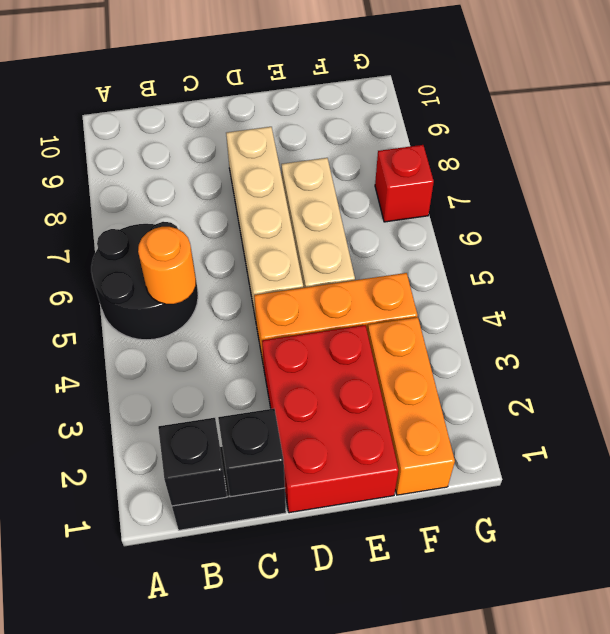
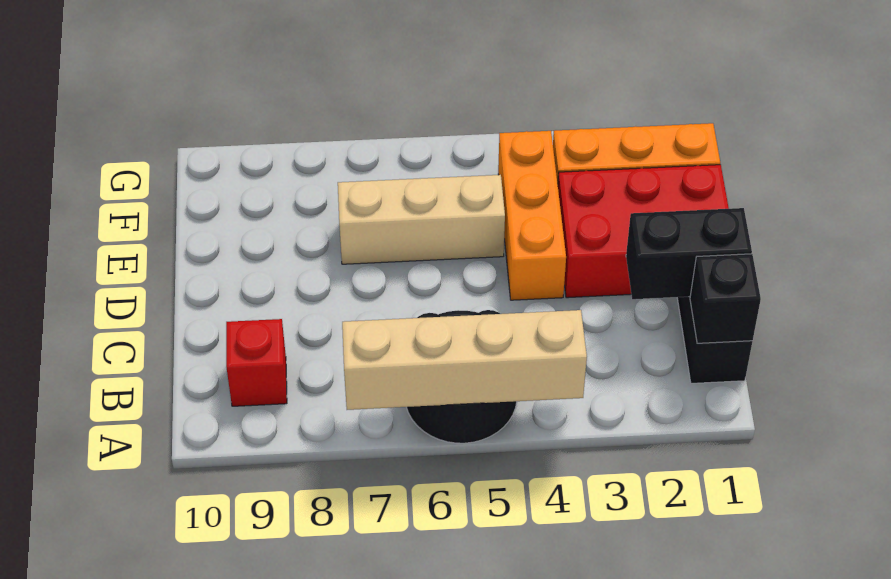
orange 1x1 round brick [138,227,196,304] -> none
black 1x1 brick [218,409,285,497] -> black 1x2 brick [626,208,752,299]
tan 1x4 brick [226,127,303,320] -> tan 1x4 brick moved to [342,310,587,410]
red 1x1 brick [375,145,434,222] -> red 1x1 brick moved to [226,319,287,406]

